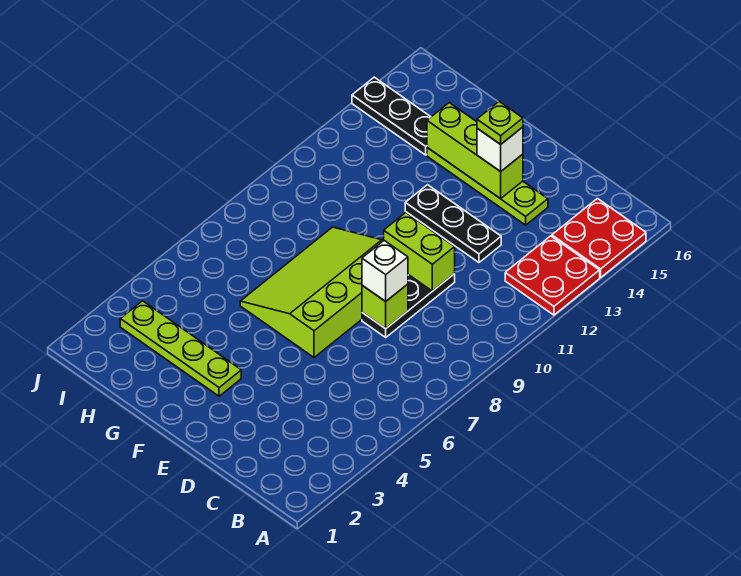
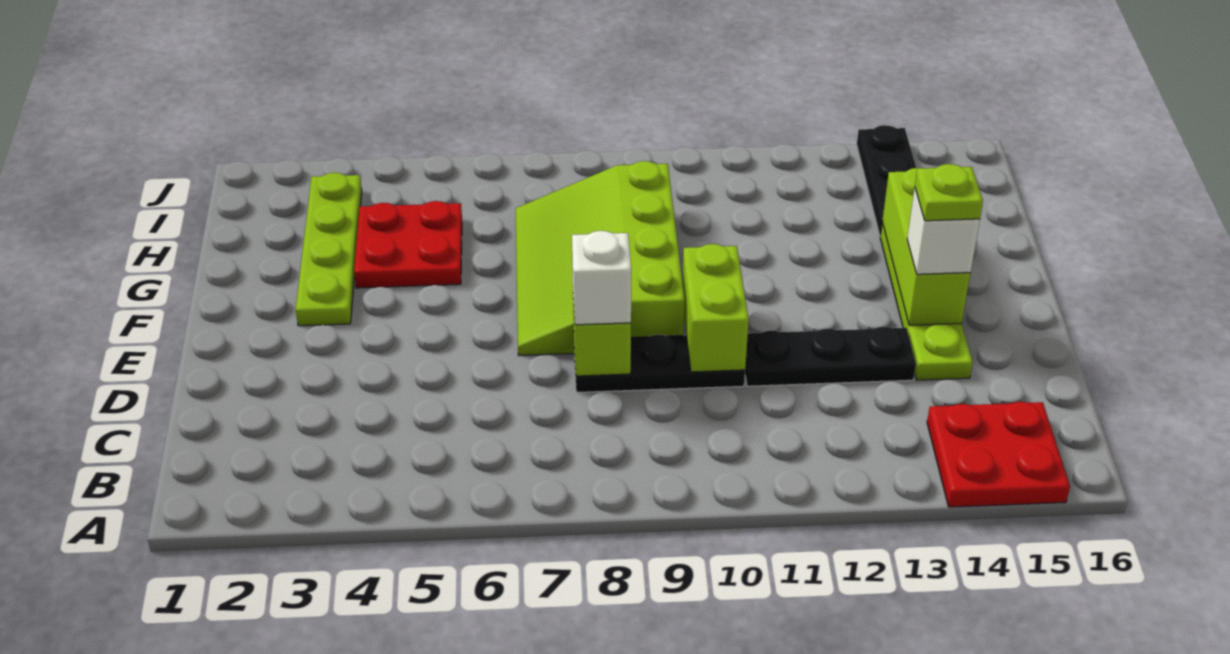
red 2x2 plate [505,236,600,315] -> red 2x2 plate moved to [354,201,462,288]
black 1x3 plate [405,185,501,262] -> black 1x3 plate turned to [745,327,916,386]
lime 3x4 slope [240,227,383,357] -> lime 3x4 slope turned to [516,161,685,355]

